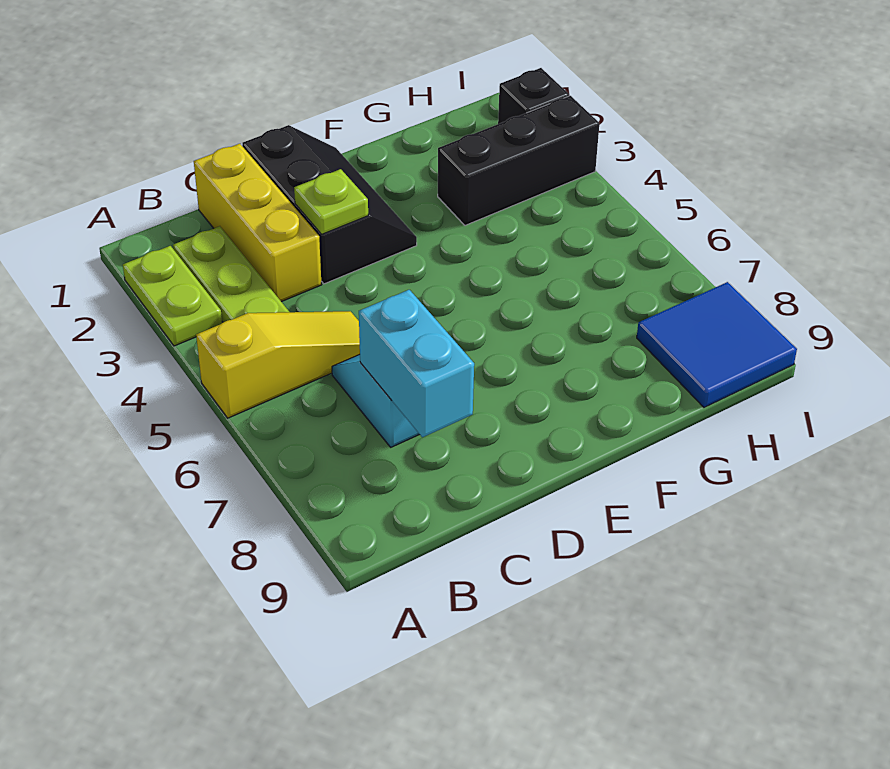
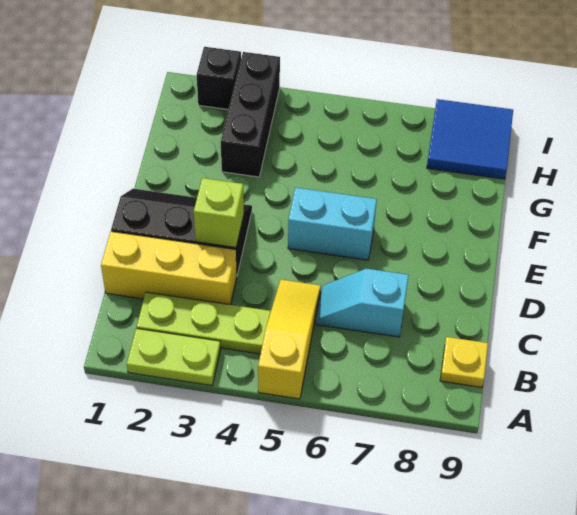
none -> yellow 1x1 plate [440,337,488,387]
cyan 1x2 brick [359,290,474,437] -> cyan 1x2 brick moved to [288,187,377,260]
lime 1x1 plate [294,169,368,234] -> lime 1x1 brick [194,178,244,247]

